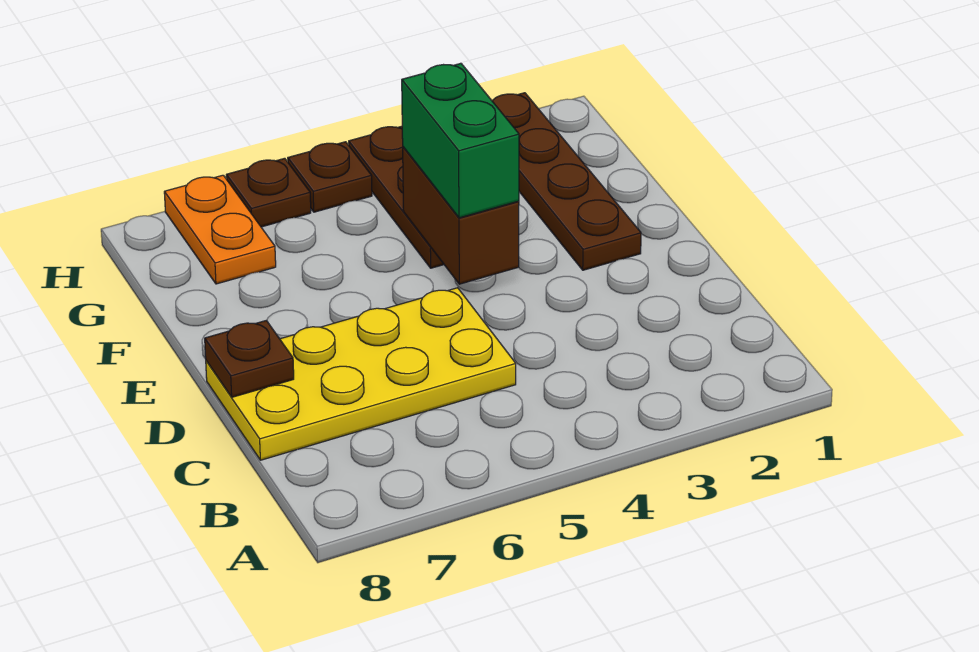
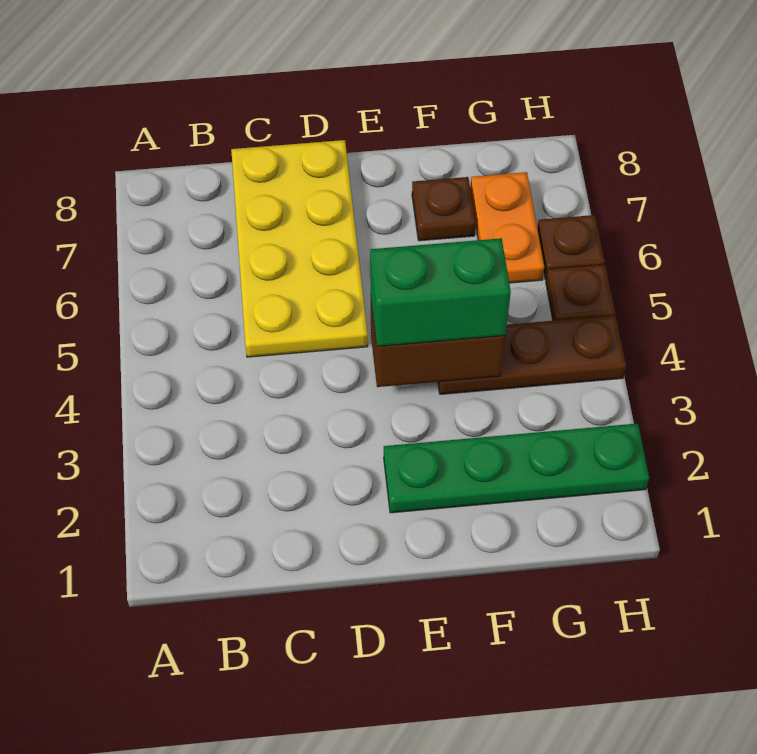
brown 1x1 plate [205,320,294,397] -> brown 1x1 plate moved to [412,177,476,241]
brown 1x4 plate [492,93,641,270] -> green 1x4 plate [384,424,649,513]
orange 1x2 plate [164,175,276,284] -> orange 1x2 plate turned to [470,172,544,283]

